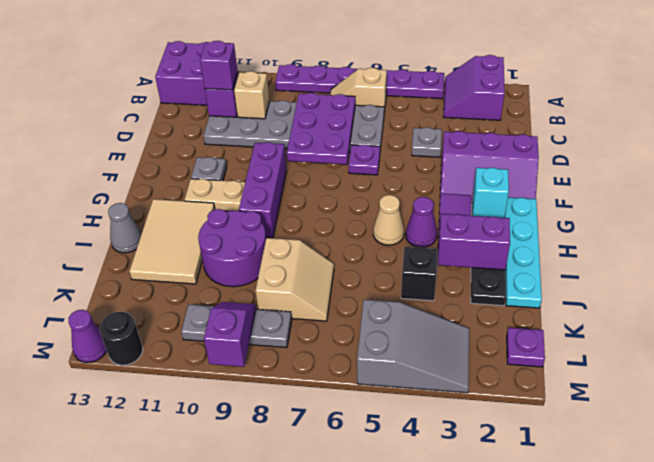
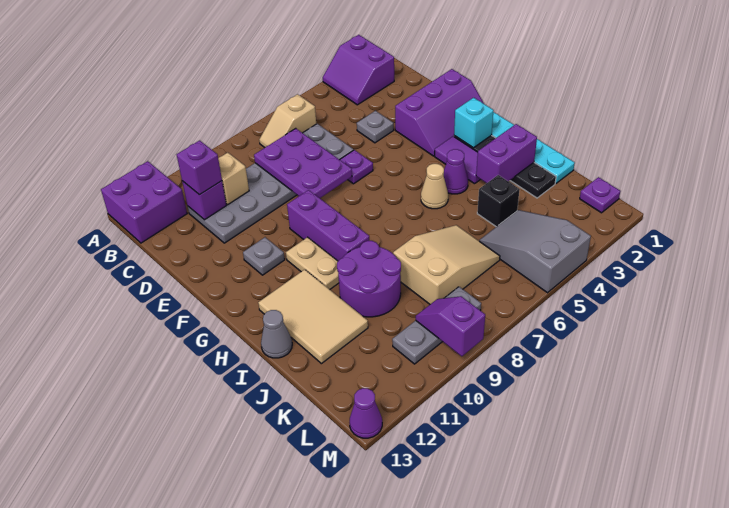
purple 1x6 plate [275,64,444,99] -> none
tan 1x2 plate [184,179,245,211] -> tan 1x2 plate turned to [286,237,339,289]
tan 2x2 slope [256,238,334,321] -> tan 2x3 slope [393,225,500,304]
grey 2x3 slope [357,300,469,393] -> grey 2x3 slope turned to [479,210,591,293]
black 1x1 round brick [99,312,143,365] -> none

